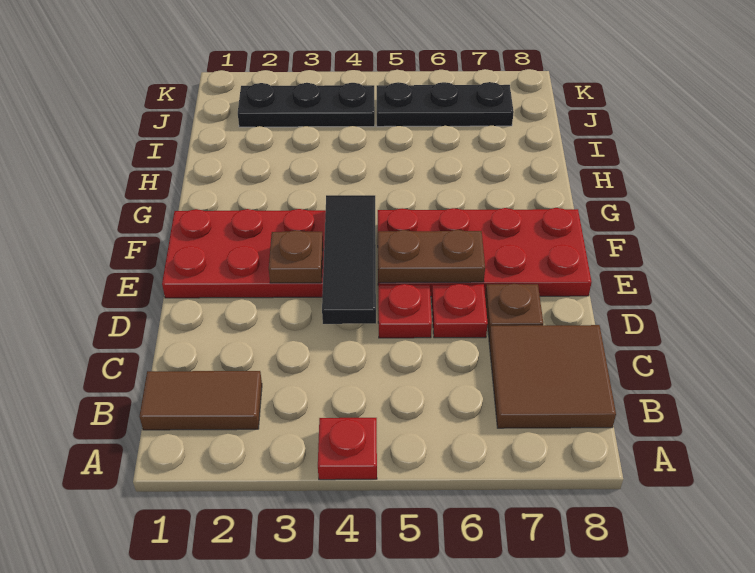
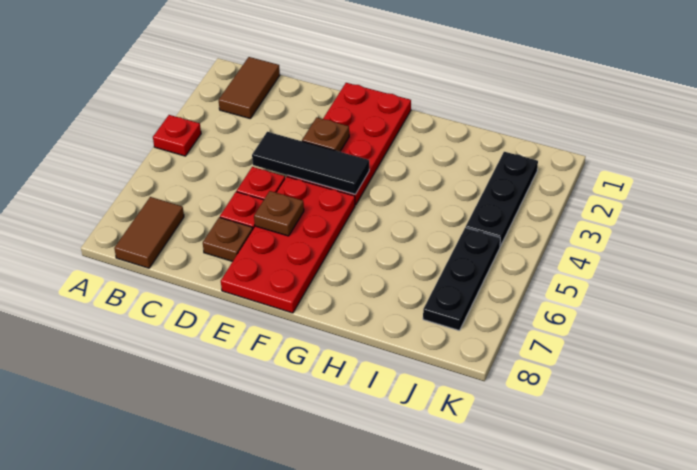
brown 2x2 tile [489,325,616,428] -> brown 1x2 tile [114,197,184,268]
brown 1x2 plate [378,230,485,283] -> brown 1x1 plate [254,191,304,236]

